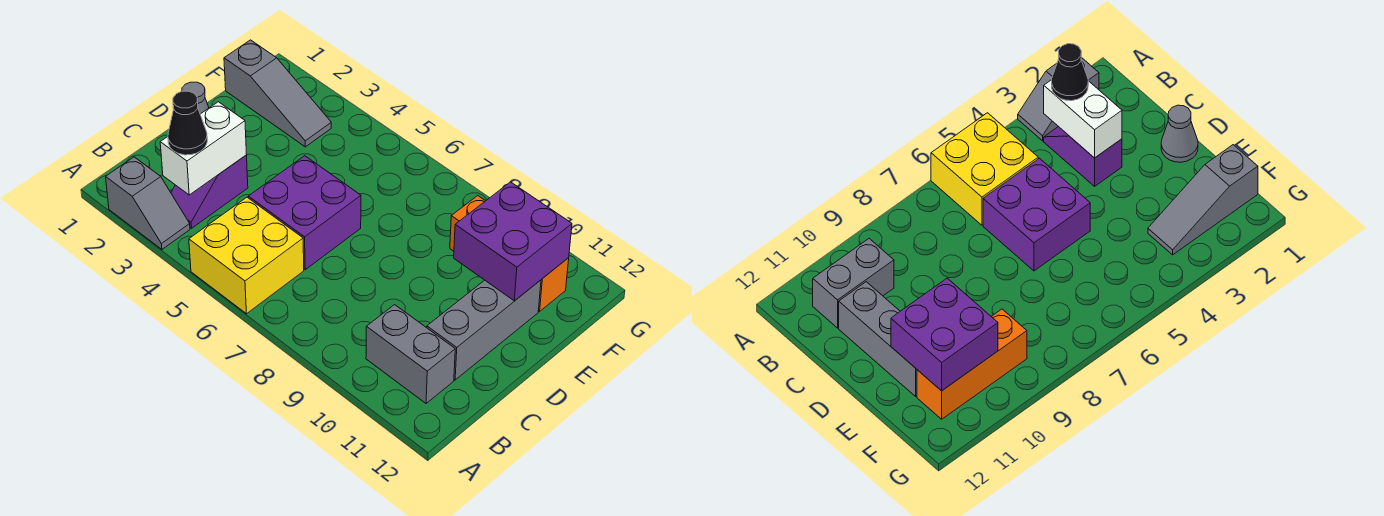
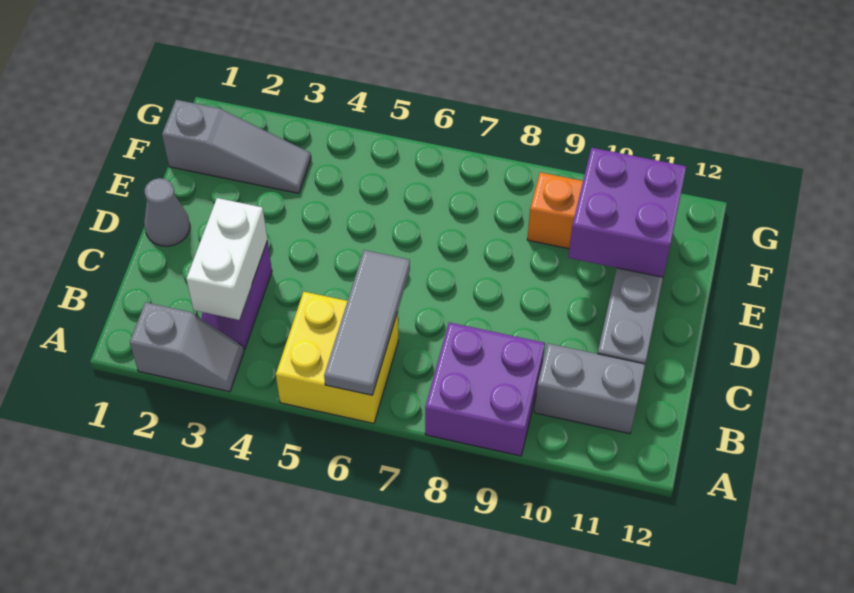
none -> grey 1x3 tile [324,250,410,395]
black 1x1 cone [168,91,207,155] -> none
purple 2x2 brick [248,156,361,270] -> purple 2x2 brick moved to [425,322,545,456]

